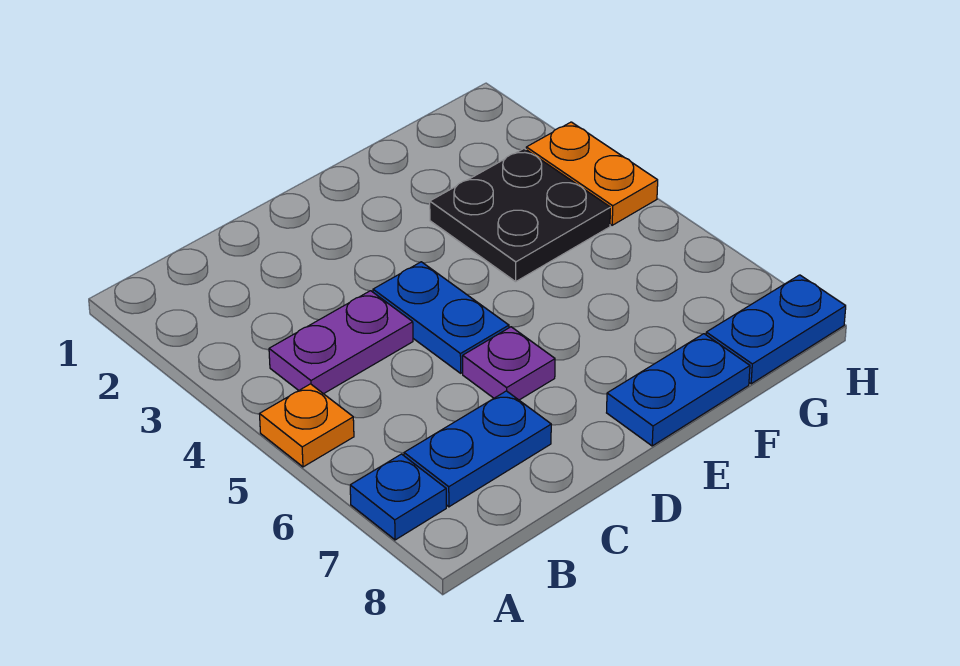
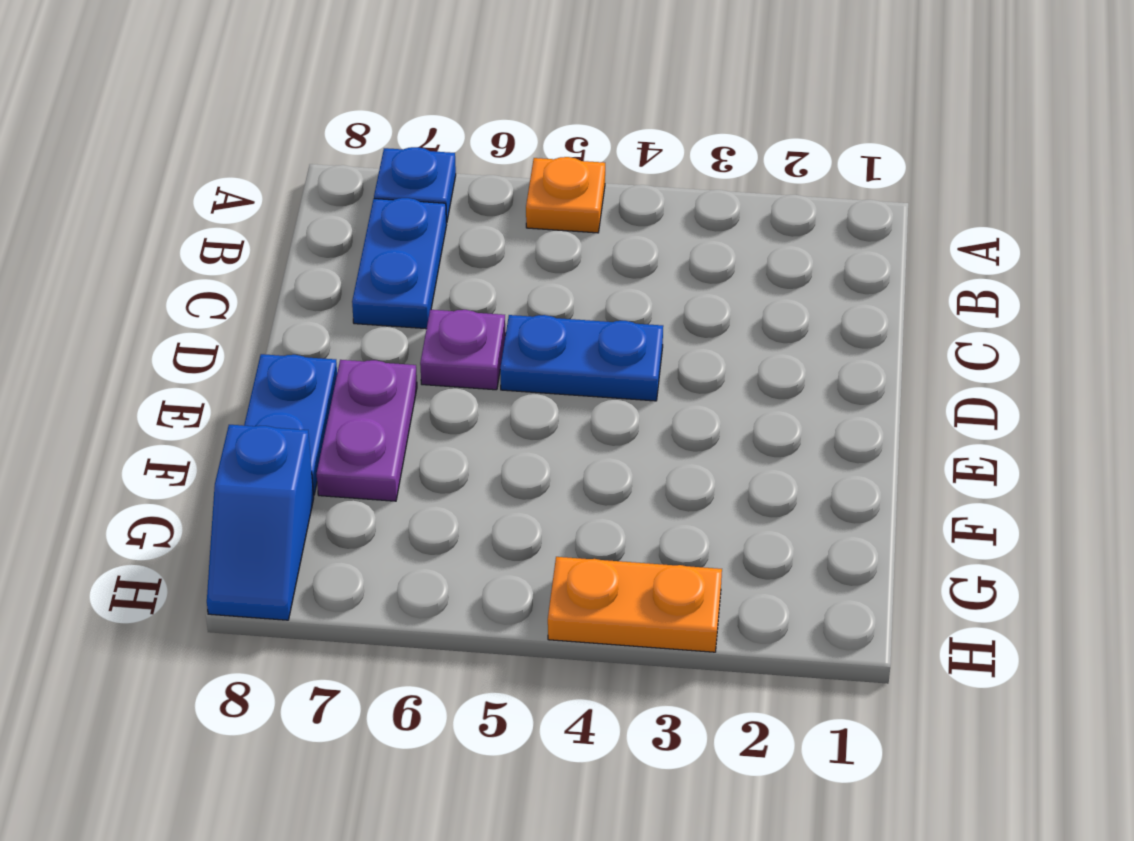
purple 1x2 plate [269,291,413,394] -> purple 1x2 plate moved to [317,360,417,501]
black 2x2 plate [430,149,610,282] -> none
blue 1x2 plate [706,275,846,384] -> blue 1x2 slope [207,425,314,620]

